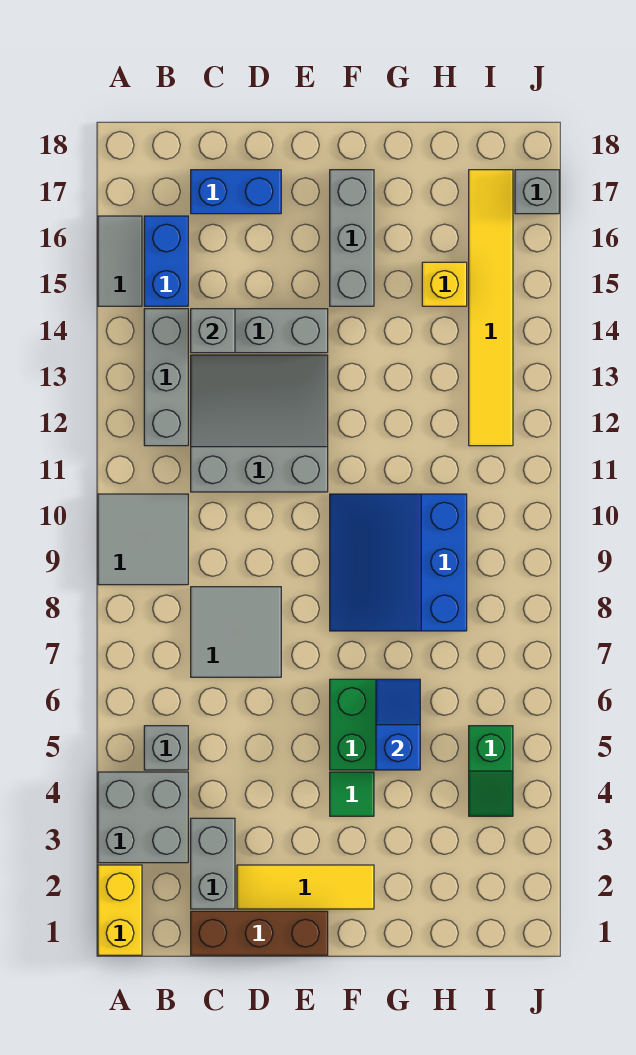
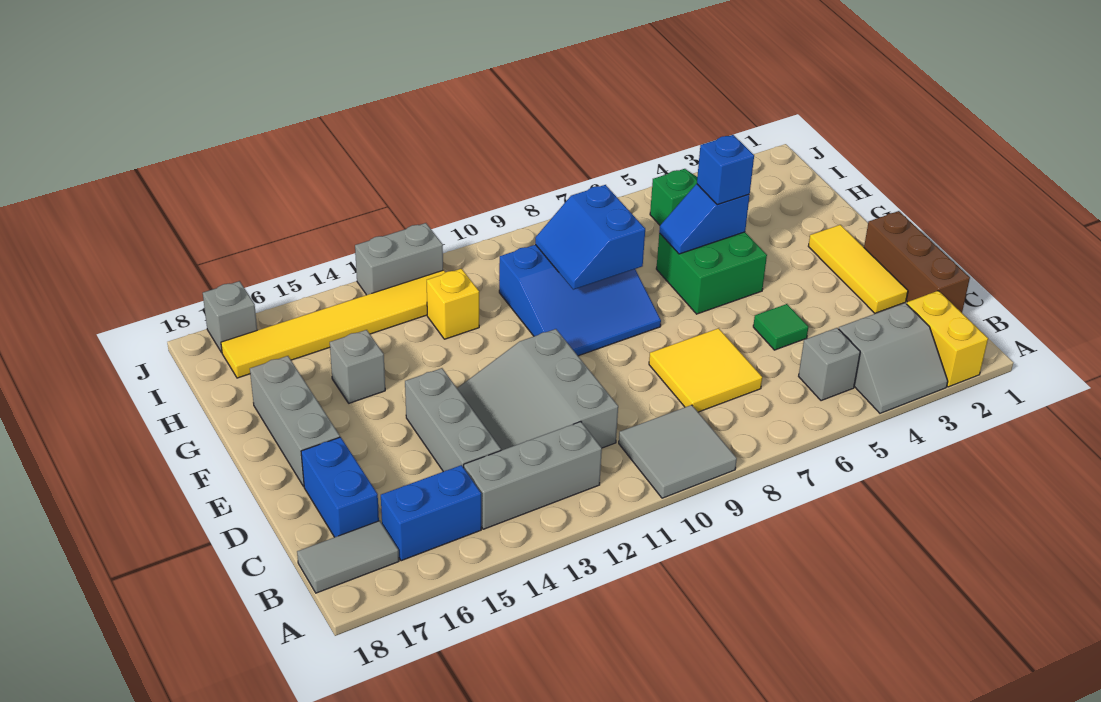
yellow 1x2 brick [98,865,142,955] -> yellow 1x2 brick turned to [907,291,988,387]
grey 2x2 brick [98,772,188,863] -> grey 2x2 slope [839,303,948,413]
grey 1x2 tile [98,216,142,306] -> grey 1x2 tile moved to [297,521,399,593]
grey 1x2 brick [191,818,235,909] -> grey 1x2 brick moved to [355,223,443,295]
grey 2x2 tile [191,587,281,677] -> yellow 2x2 tile [649,328,762,412]
grey 1x1 brick [191,309,235,353] -> grey 1x1 brick moved to [330,330,385,403]
green 1x1 tile [330,772,374,816] -> green 1x1 tile moved to [753,304,808,350]
grey 1x3 brick [330,170,374,306] -> grey 1x3 brick turned to [250,356,340,486]
none -> blue 1x1 brick [697,135,754,205]
none -> blue 2x2 slope [535,185,645,290]
yellow 1x1 brick [422,262,467,306] -> yellow 1x1 brick moved to [427,269,479,339]

